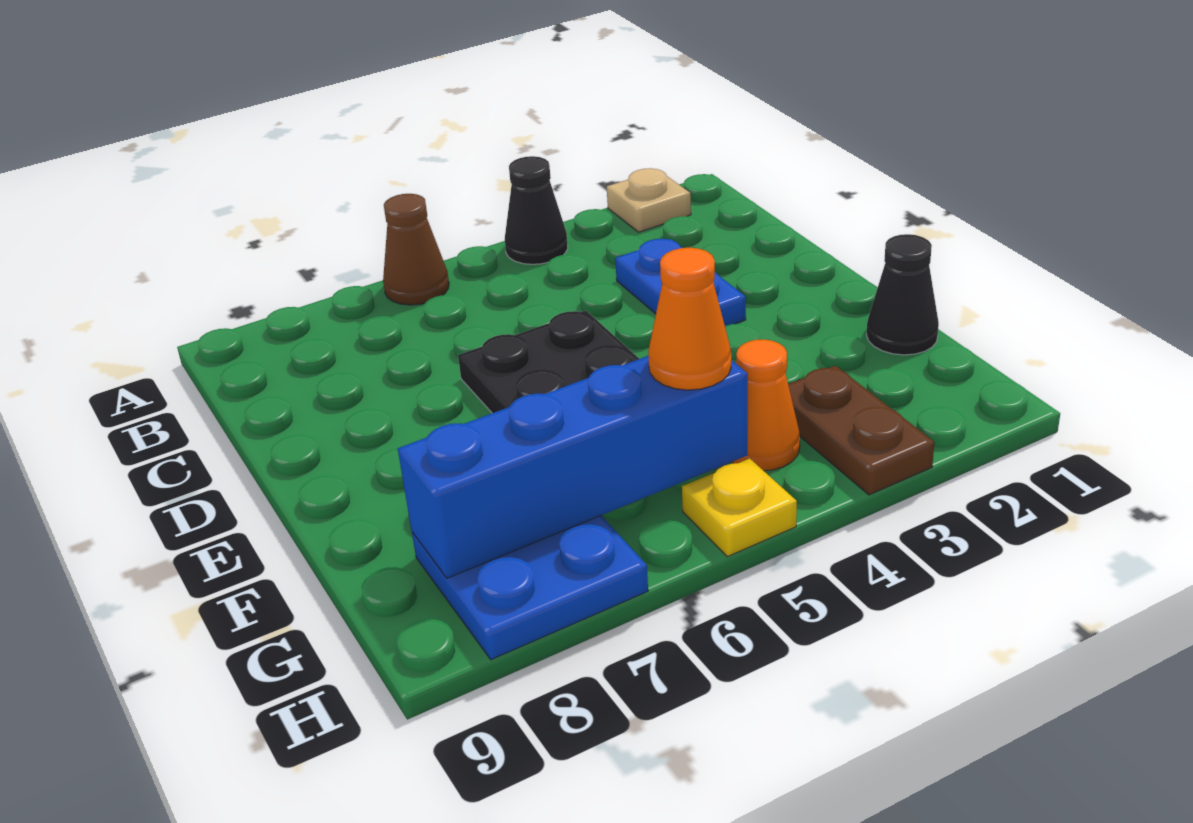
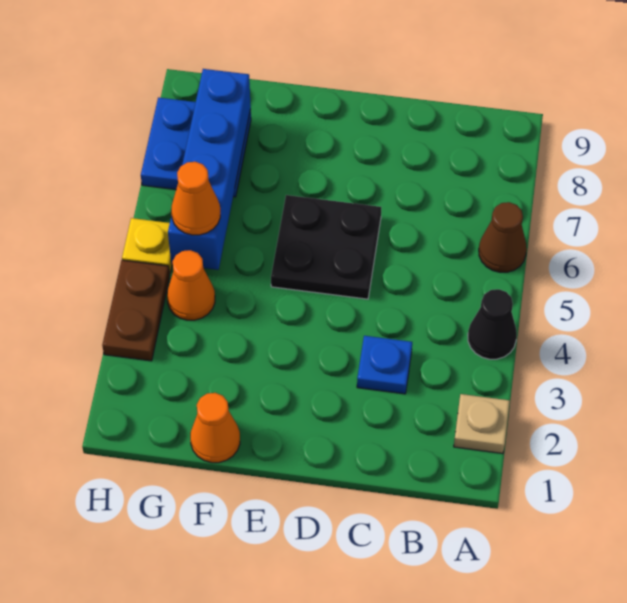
blue 1x2 plate [615,239,746,326] -> blue 1x1 plate [357,336,412,394]
black 1x1 cone [867,234,939,355] -> orange 1x1 cone [190,393,240,463]
brown 1x2 plate [788,366,935,495] -> brown 1x2 plate turned to [102,260,170,361]

